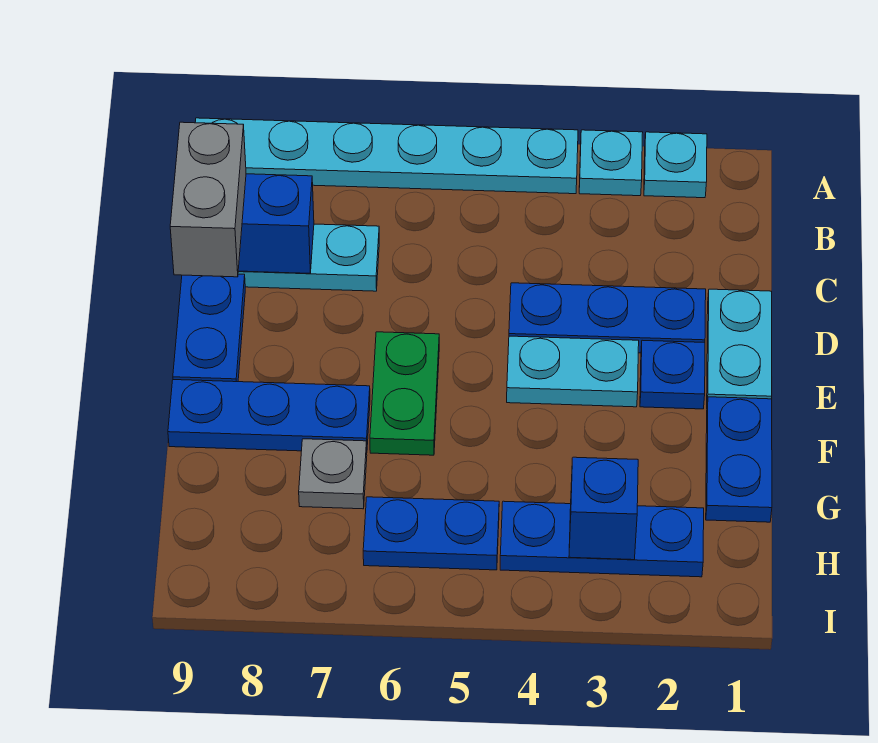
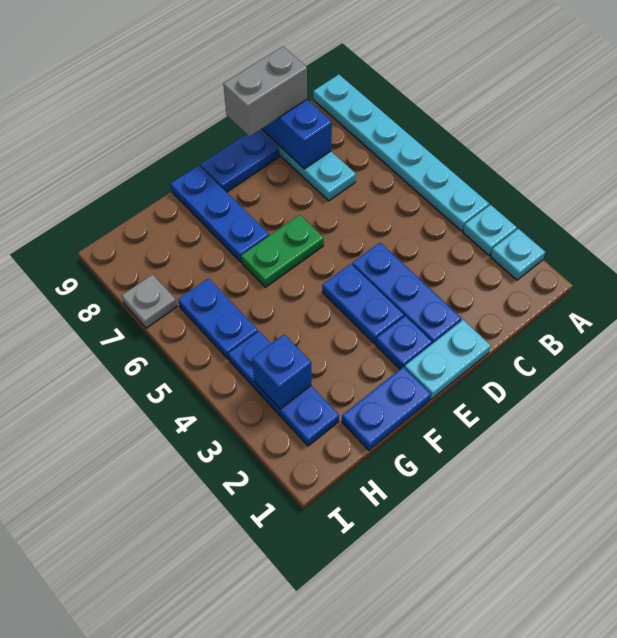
cyan 1x2 plate [507,336,639,407] -> blue 1x2 plate [322,264,404,344]
grey 1x1 plate [299,439,367,509] -> grey 1x1 plate moved to [122,275,177,328]

